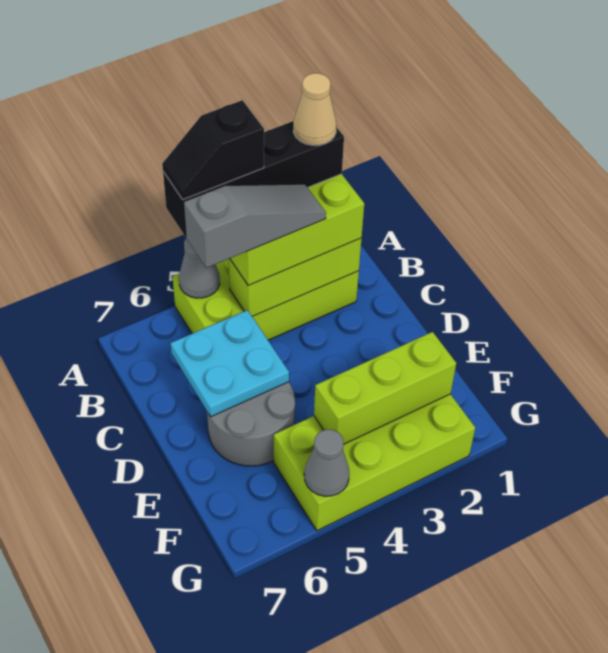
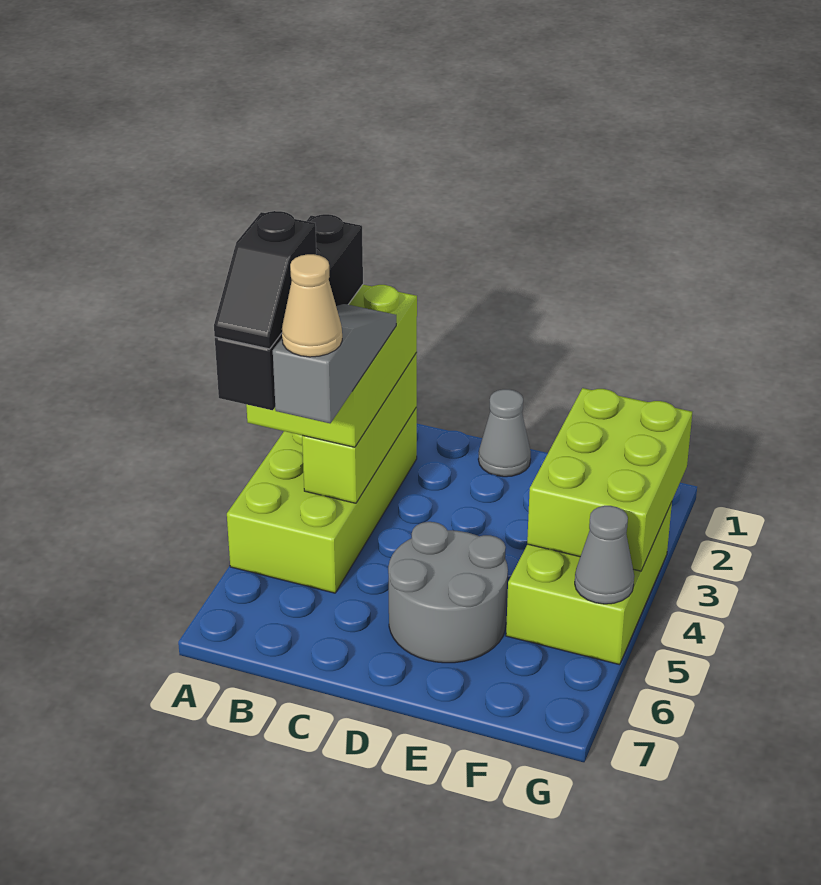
tan 1x1 cone [293,73,336,145] -> tan 1x1 cone moved to [282,254,342,357]
grey 1x1 cone [179,239,220,298] -> grey 1x1 cone moved to [478,389,531,477]
cyan 2x2 plate [171,310,289,417] -> none
lime 2x4 brick [274,394,475,531] -> lime 2x3 brick [506,502,672,665]
lime 1x3 brick [314,332,456,444] -> lime 2x3 brick [527,388,692,571]

